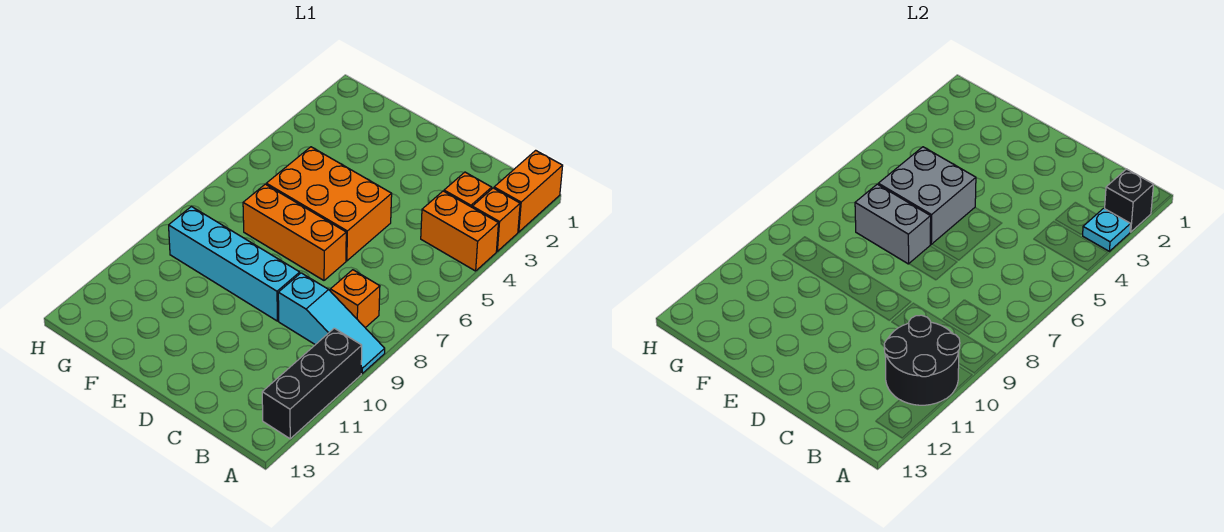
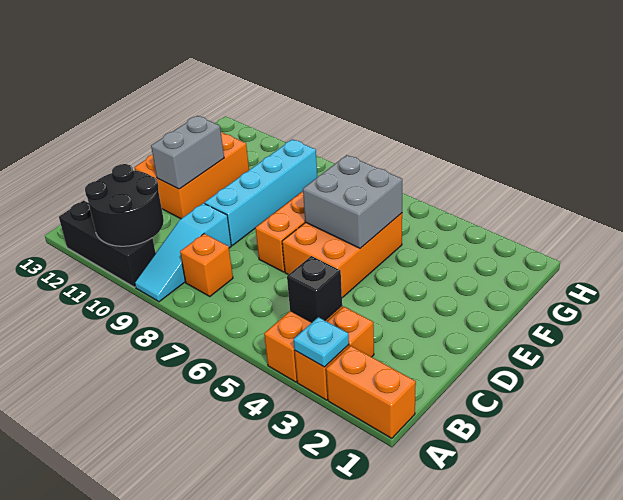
black 1x1 brick [1105,169,1154,232] -> black 1x1 brick moved to [287,256,342,322]
none -> orange 2x3 brick [135,132,249,219]
grey 1x2 brick [855,184,931,264] -> grey 1x2 brick moved to [151,116,224,189]

